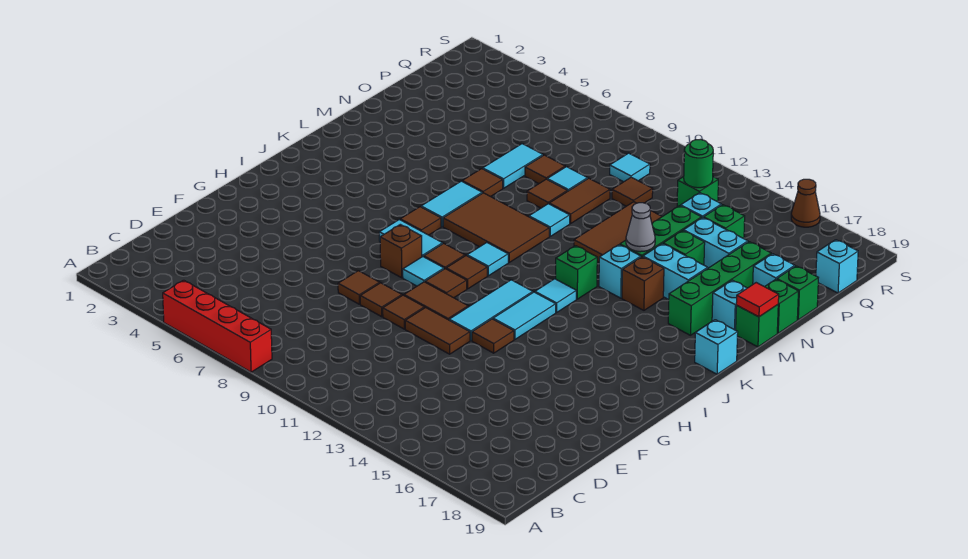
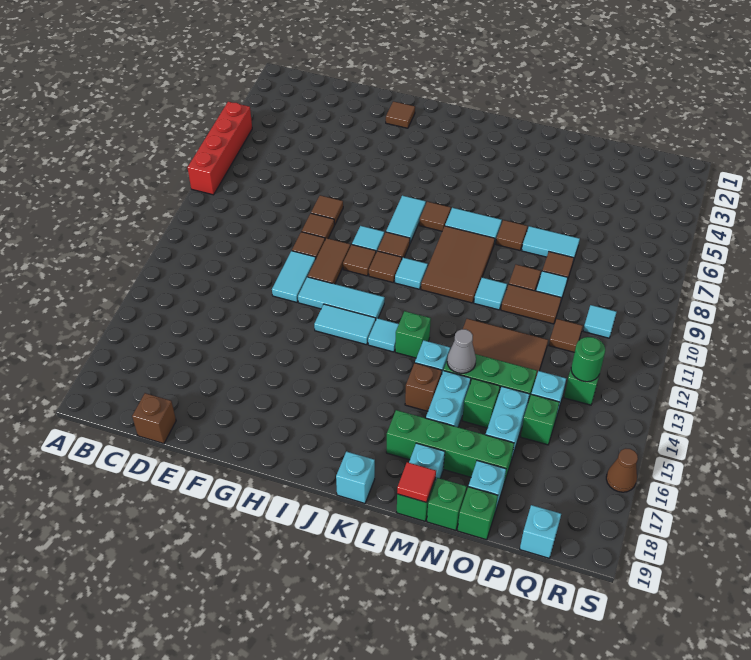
brown 1x2 tile [405,308,470,354] -> cyan 1x2 tile [272,251,316,302]
brown 1x1 tile [472,319,514,353] -> brown 1x1 tile moved to [386,101,415,128]
brown 1x1 brick [380,224,422,278] -> brown 1x1 brick moved to [132,393,176,444]

